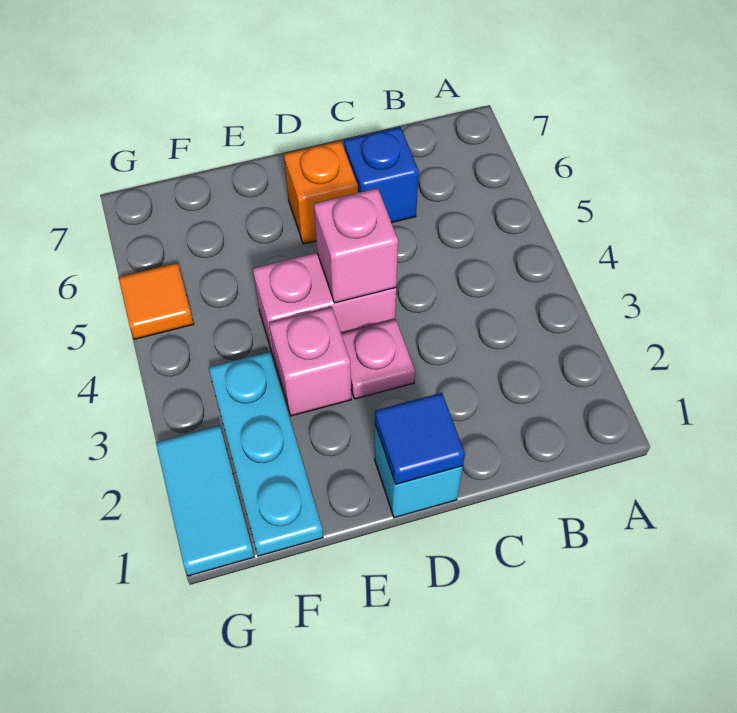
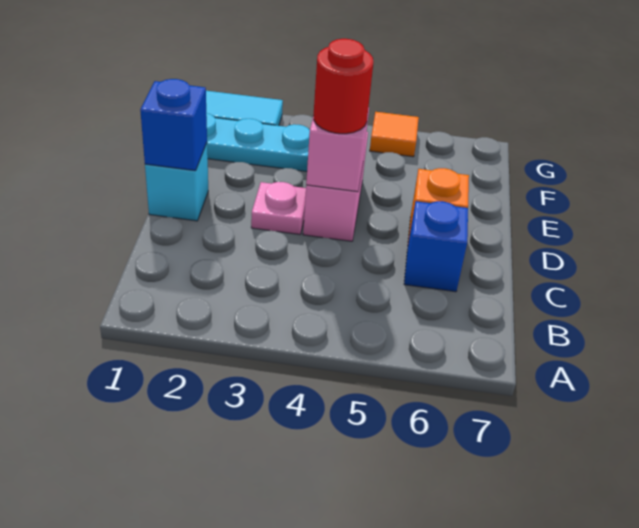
blue 1x1 tile [375,393,465,484] -> blue 1x1 brick [140,79,207,171]
none -> red 1x1 round brick [313,39,373,134]
pink 1x1 brick [269,307,351,416] -> none

